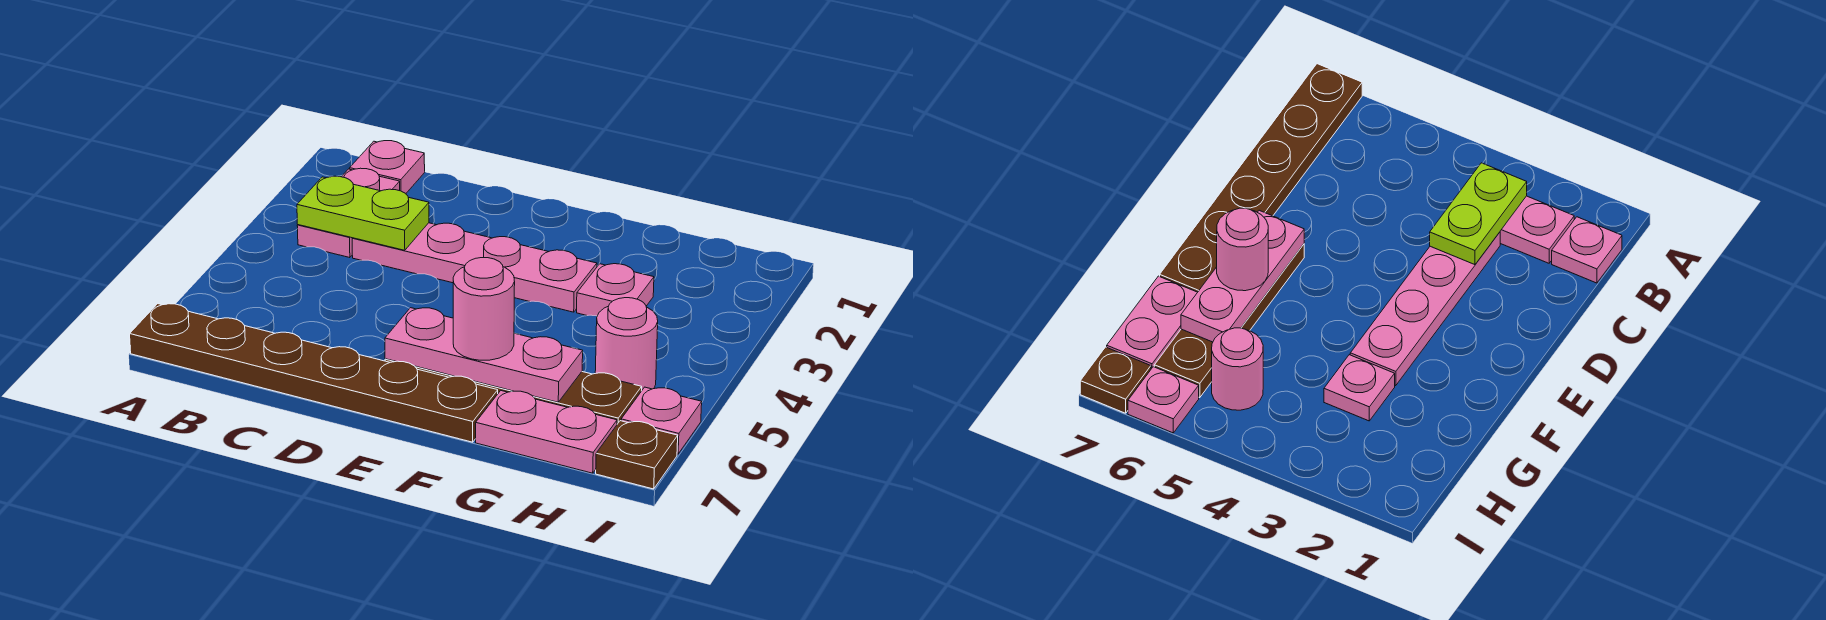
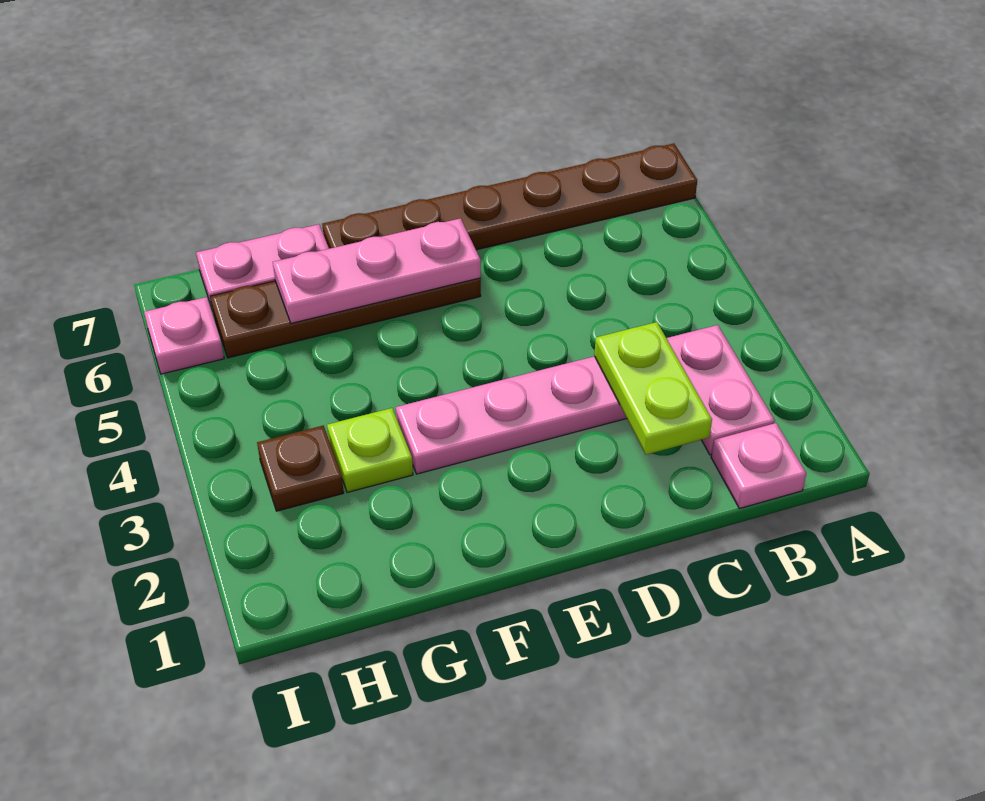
lime 1x2 plate [297,176,429,250] -> lime 1x2 plate turned to [594,322,712,455]
pink 1x1 round brick [453,258,515,360] -> none
pink 1x1 plate [577,264,654,316] -> lime 1x1 plate [327,408,413,493]
pink 1x1 round brick [595,298,658,390] -> none
brown 1x1 plate [596,421,678,489] -> brown 1x1 plate moved to [257,426,344,511]

